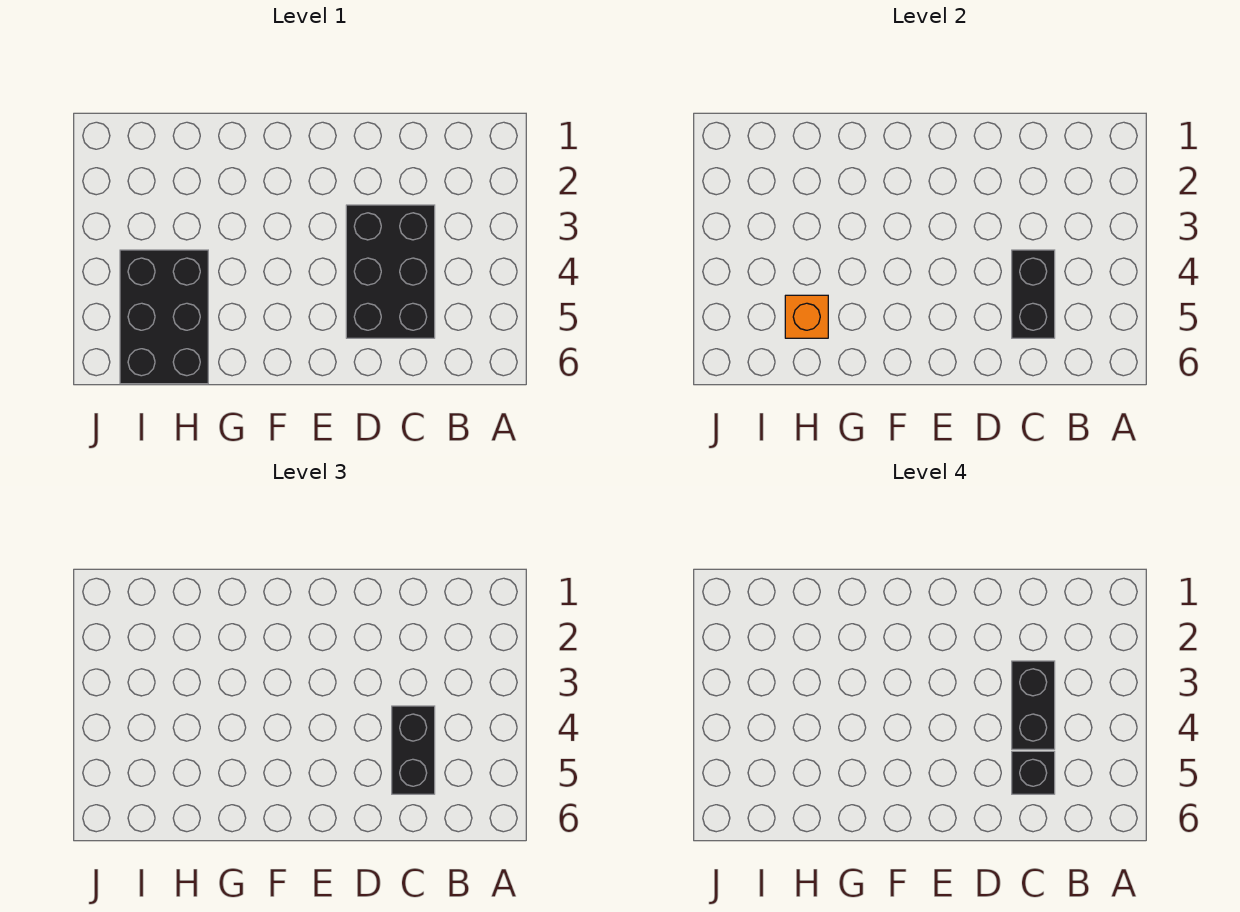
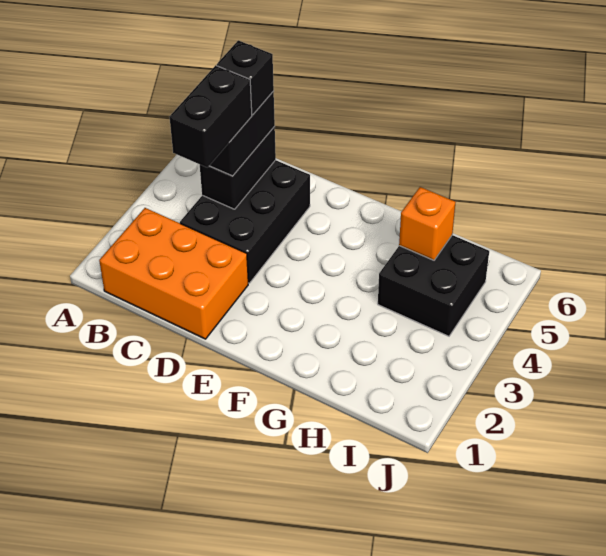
none -> orange 2x3 brick [99,208,248,339]
black 2x3 brick [120,250,208,384] -> black 2x2 brick [378,235,489,336]

